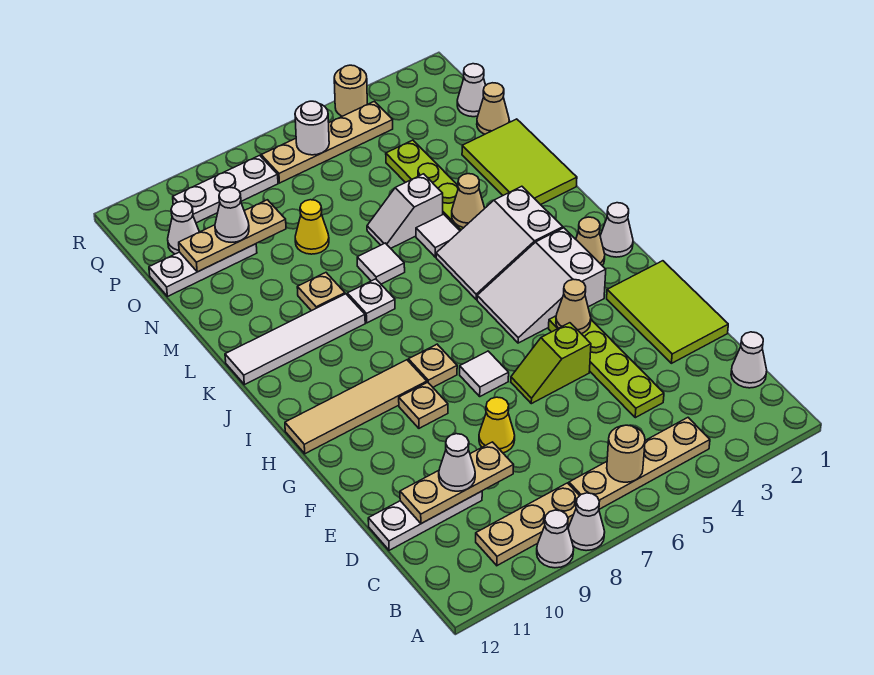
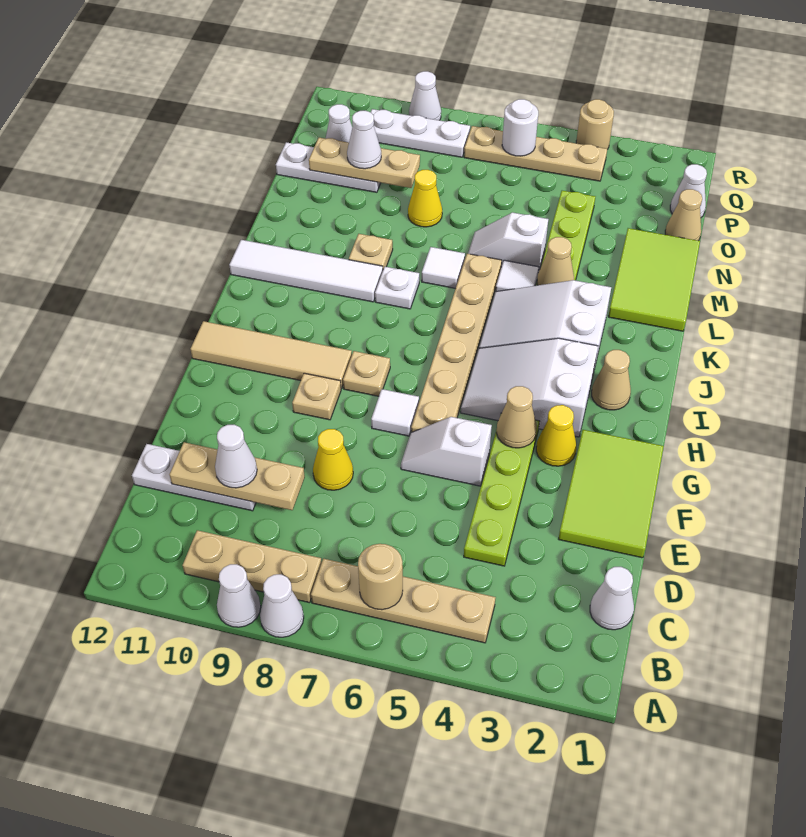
lime 1x2 slope [511,323,591,404] -> white 1x2 slope [401,417,492,486]
none -> yellow 1x1 cone [536,405,576,466]
none -> tan 1x6 plate [411,254,502,432]
white 1x1 cone [600,203,633,257] -> white 1x1 cone moved to [409,71,441,120]

